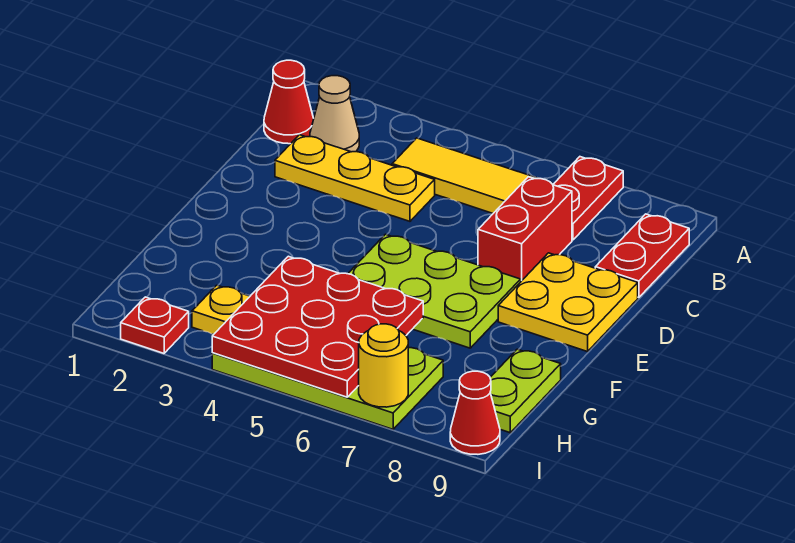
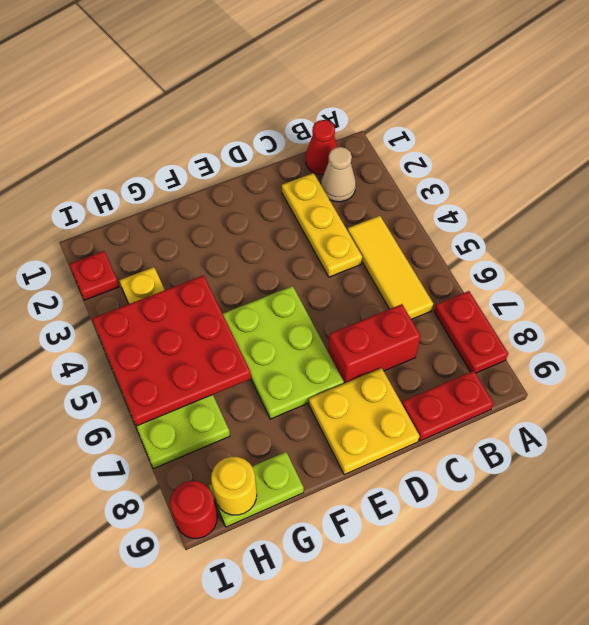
red 1x2 plate [553,157,623,240] -> red 1x2 plate turned to [434,291,508,373]
yellow 1x1 round brick [359,324,408,407] -> yellow 1x1 round brick moved to [211,457,257,515]
red 1x1 cone [450,371,500,454] -> red 1x1 round brick [170,481,217,539]

